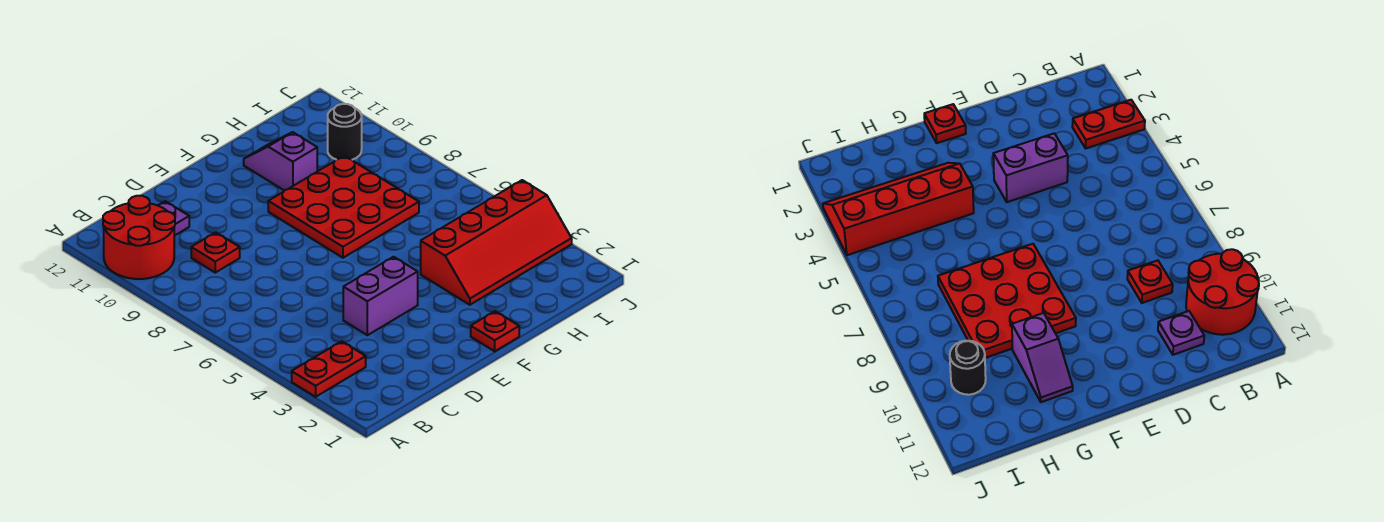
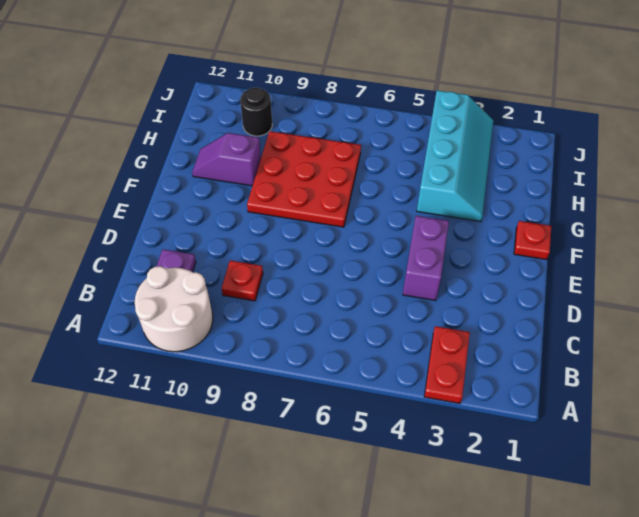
red 2x2 round brick [103,196,175,279] -> white 2x2 round brick [135,266,213,352]
red 2x4 slope [421,180,572,305] -> cyan 2x4 slope [417,90,493,222]

